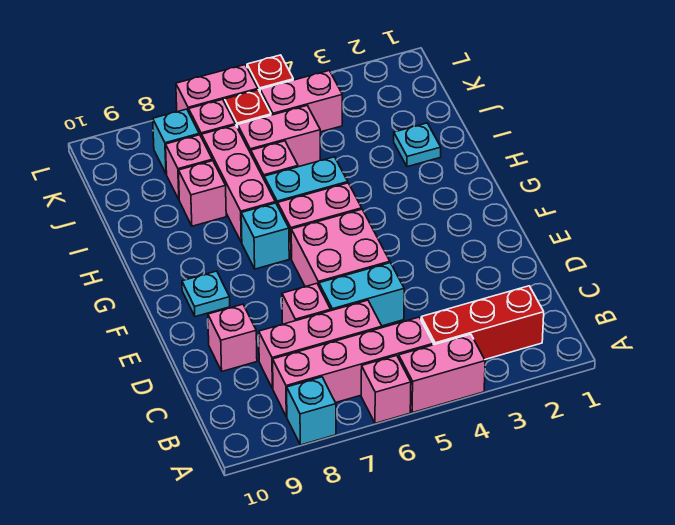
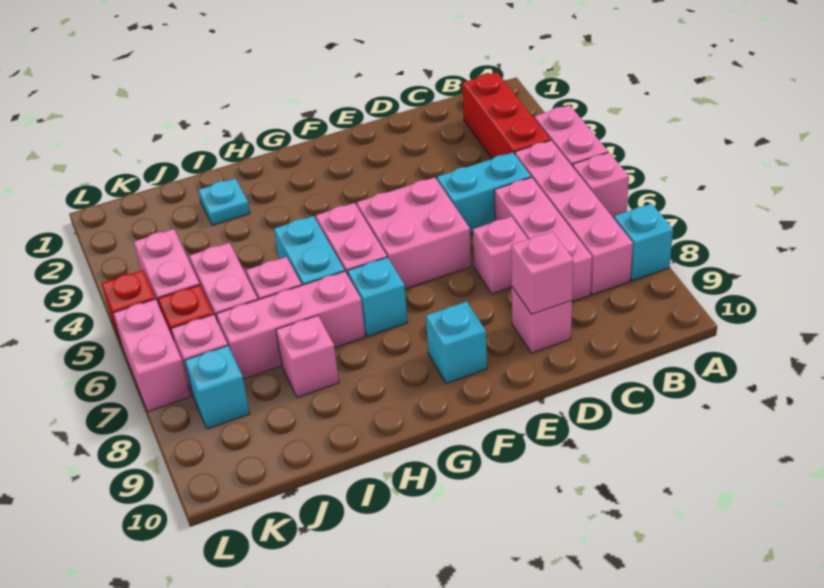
cyan 1x2 brick [319,263,404,326] -> cyan 1x2 brick turned to [437,153,531,234]
cyan 1x1 plate [182,271,230,317] -> cyan 1x1 brick [426,301,487,383]
pink 1x1 brick [166,135,212,199] -> pink 1x1 brick moved to [511,231,573,314]

